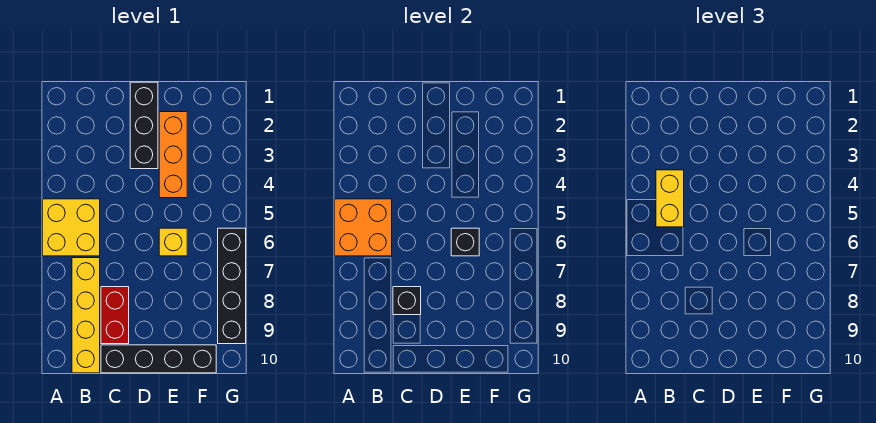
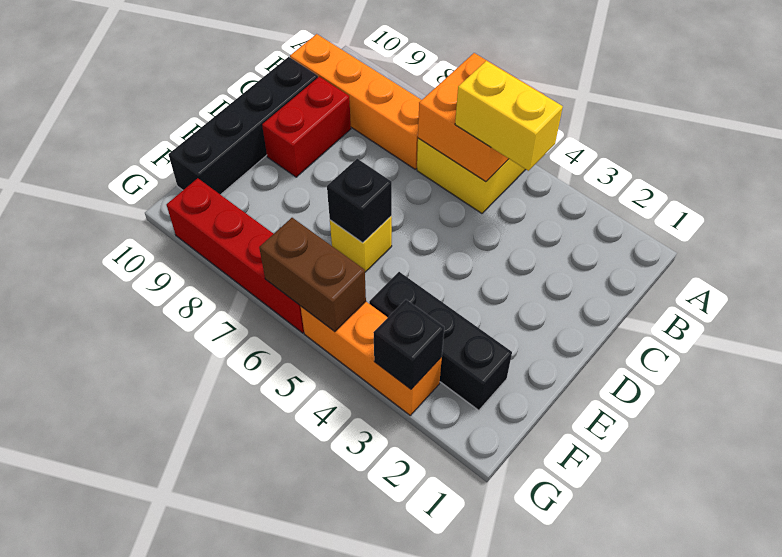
yellow 1x4 brick [72,258,100,373] -> orange 1x4 brick [290,34,421,169]
red 1x2 brick [101,287,129,344] -> red 1x2 brick turned to [262,77,351,177]
black 1x1 brick [393,287,421,315] -> black 1x1 brick moved to [373,300,444,389]
black 1x3 brick [130,82,158,169] -> black 1x3 brick moved to [369,272,512,410]
orange 1x3 brick [159,112,187,198] -> orange 1x3 brick moved to [301,302,442,415]
none -> brown 1x2 brick [259,218,366,332]
black 1x4 brick [218,228,246,344] -> red 1x4 brick [166,178,304,333]

